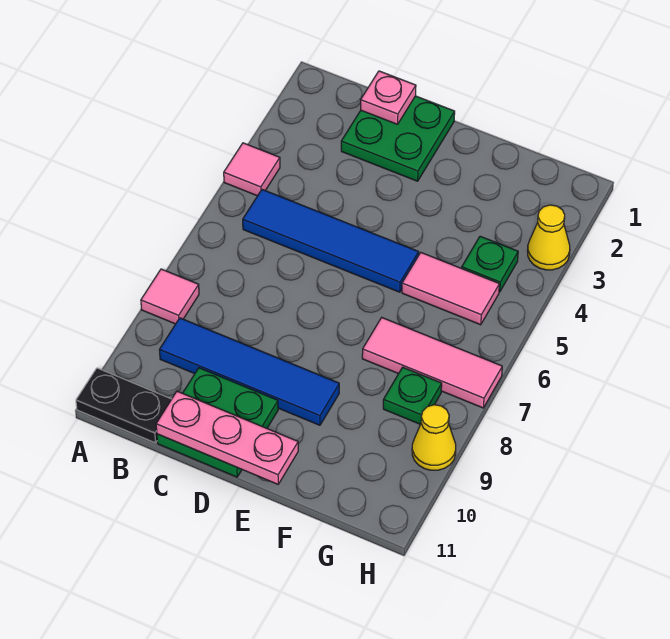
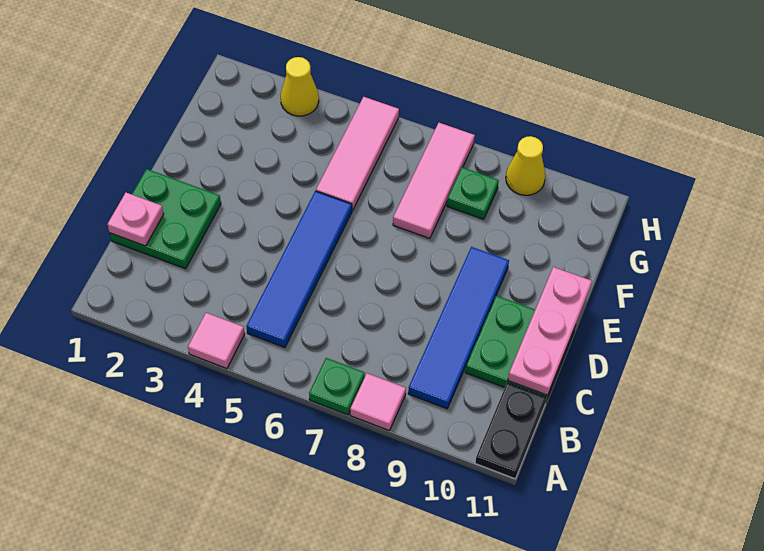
pink 1x2 tile [402,253,499,325] -> pink 1x3 tile [316,97,399,211]
green 1x1 plate [462,236,518,292] -> green 1x1 plate moved to [309,358,365,415]

